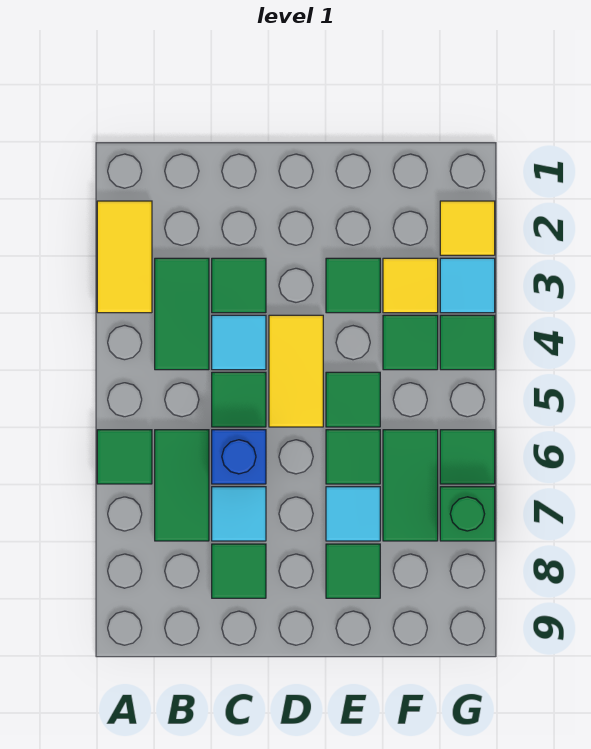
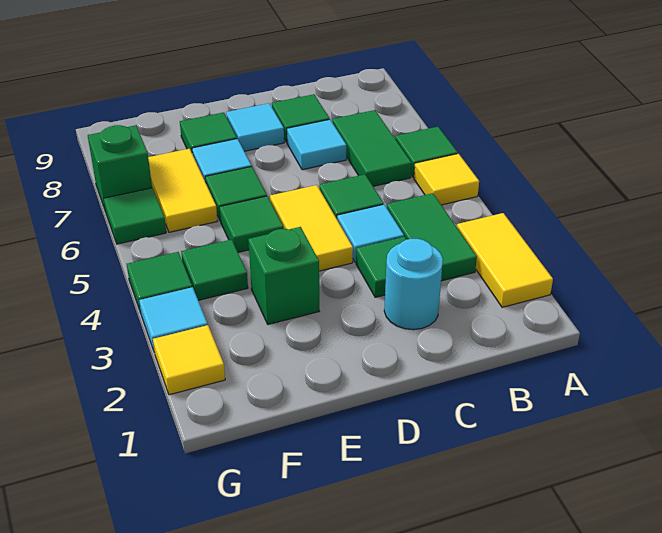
none -> cyan 1x1 round brick [384,239,443,330]
blue 1x1 brick [212,430,266,484] -> none
none -> cyan 1x1 tile [226,103,284,151]
green 1x1 tile [326,258,380,313] -> green 1x1 brick [248,227,319,324]
yellow 1x1 tile [383,258,438,313] -> yellow 1x1 tile moved to [414,154,479,205]
green 1x2 tile [383,430,438,541] -> yellow 1x2 tile [148,149,217,232]

